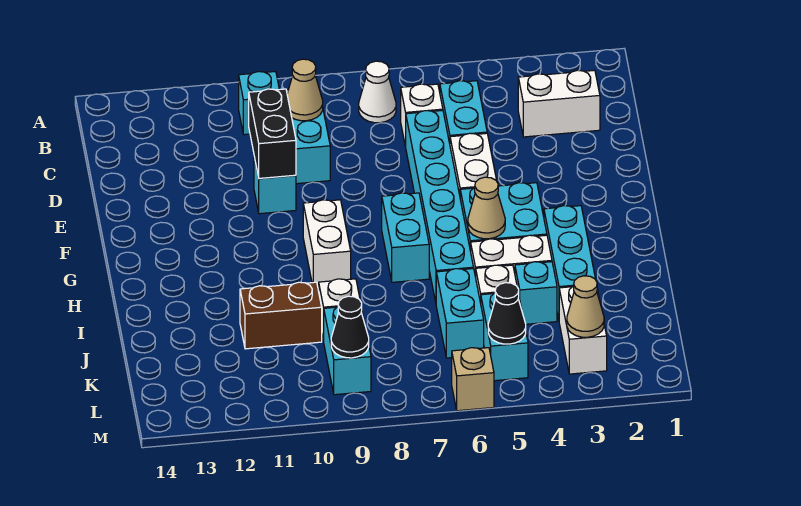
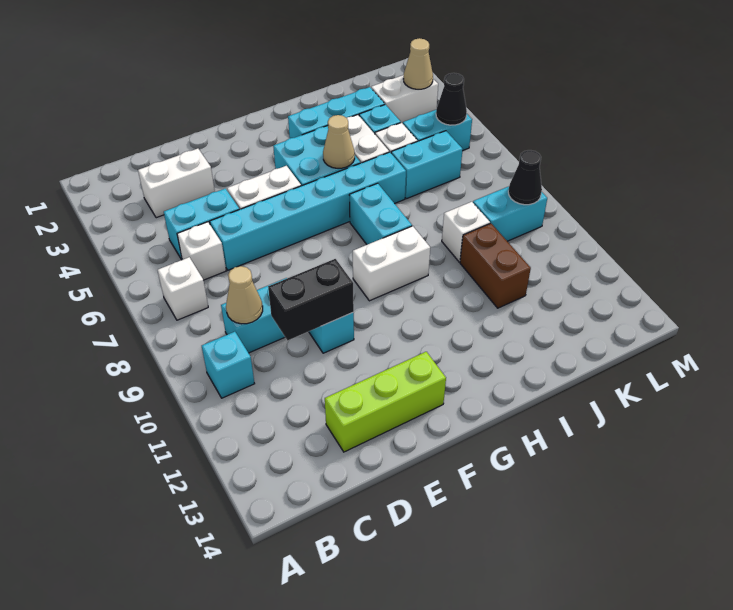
white 1x1 cone [359,61,396,123] -> white 1x1 brick [158,257,208,320]
white 1x2 brick [518,70,600,137] -> white 1x2 brick turned to [138,149,215,218]
none -> lime 1x3 brick [325,352,446,452]
cyan 1x2 brick [382,193,429,282] -> cyan 1x2 brick turned to [349,183,412,245]
tan 1x1 brick [452,348,494,411] -> none

